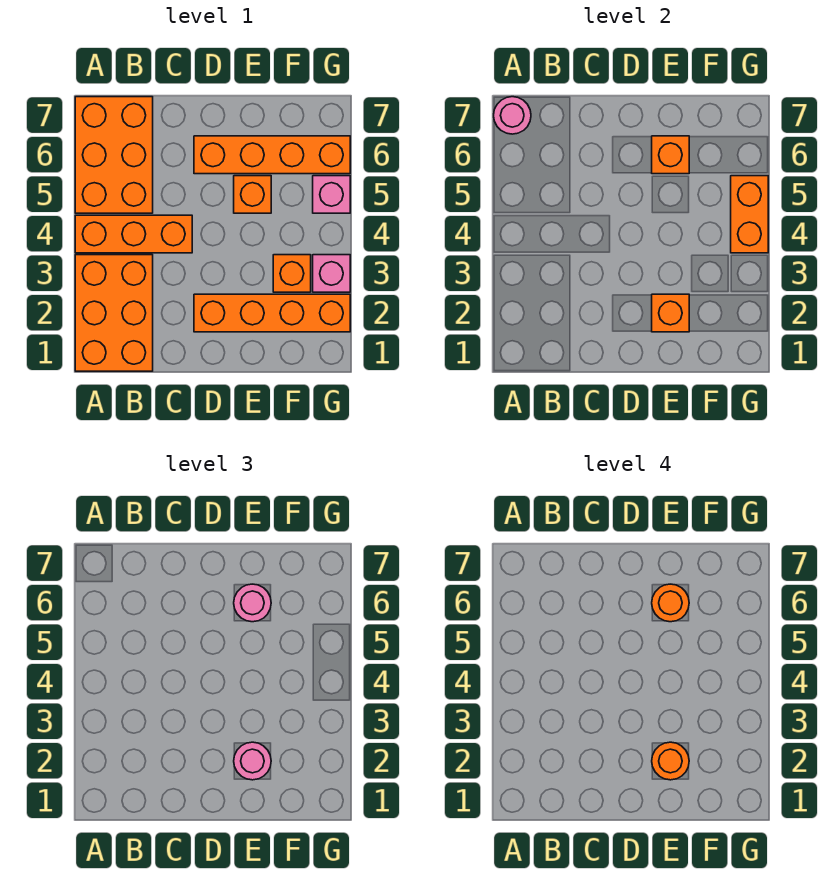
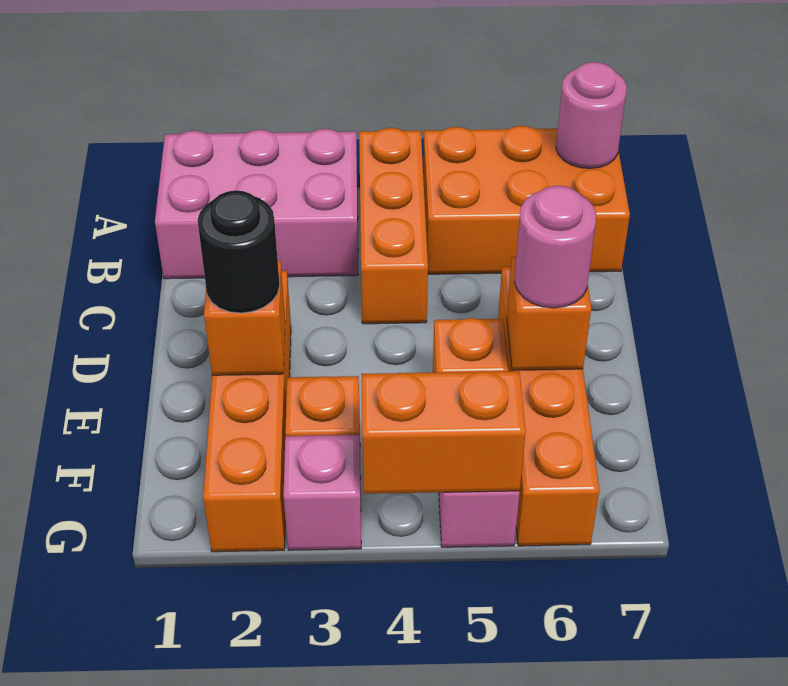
orange 2x3 brick [75,255,153,371] -> pink 2x3 brick [155,129,358,279]
pink 1x1 round brick [234,742,271,780] -> black 1x1 round brick [198,190,280,313]
orange 1x1 round brick [652,742,689,780] -> none
orange 1x1 round brick [652,584,689,622] -> none

